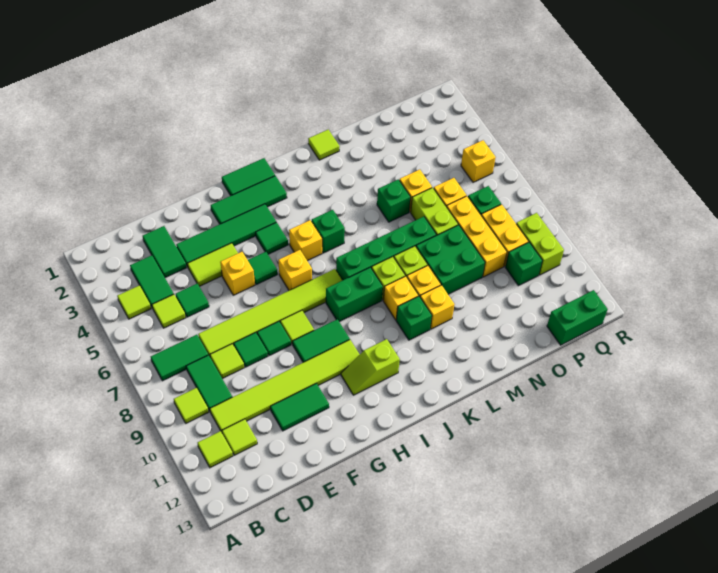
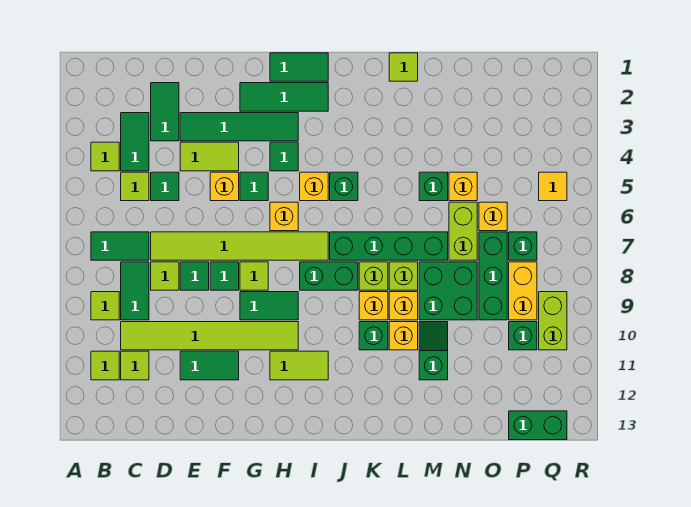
lime 1x2 slope [341,339,400,395] -> lime 1x2 tile [270,351,328,380]
none -> green 1x2 slope [419,322,448,380]
yellow 1x3 brick [447,196,507,277] -> green 1x3 brick [479,232,507,320]
yellow 1x1 brick [461,140,496,182] -> yellow 1x1 tile [539,172,567,201]

